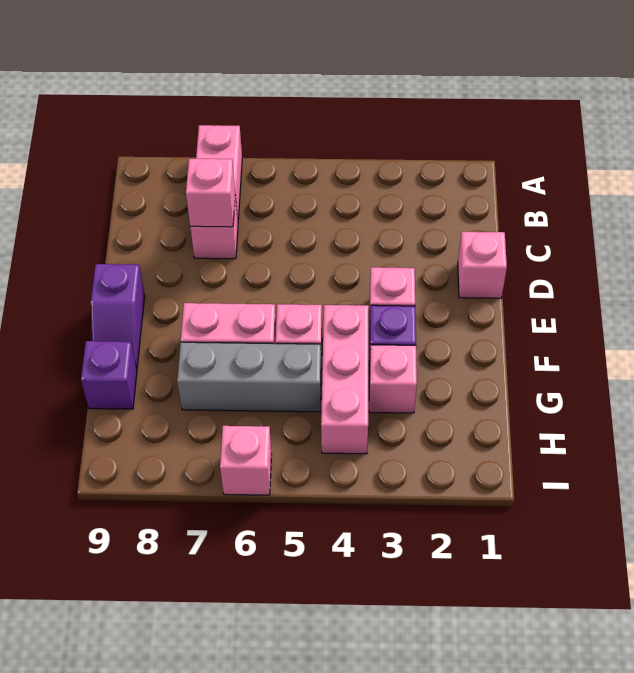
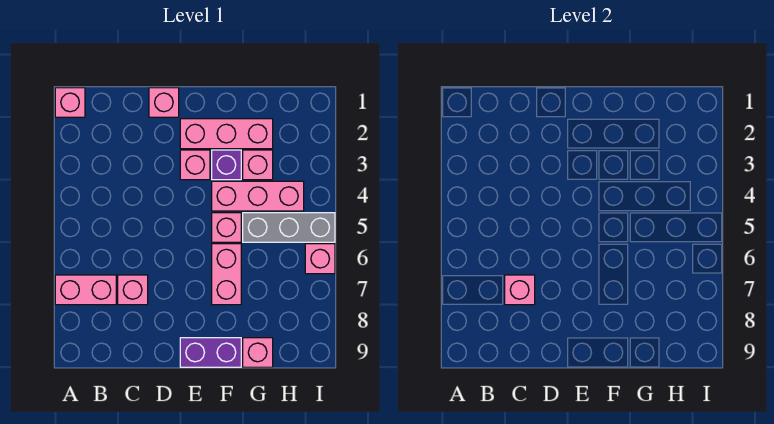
none -> pink 1x1 brick [55,88,85,117]
none -> pink 1x3 brick [180,119,273,149]
purple 1x2 slope [91,264,145,369] -> purple 1x2 brick [180,338,241,367]
grey 1x3 brick [177,342,321,412] -> grey 1x3 brick turned to [243,213,335,242]
purple 1x1 brick [81,341,137,409] -> pink 1x1 brick [243,338,273,367]

